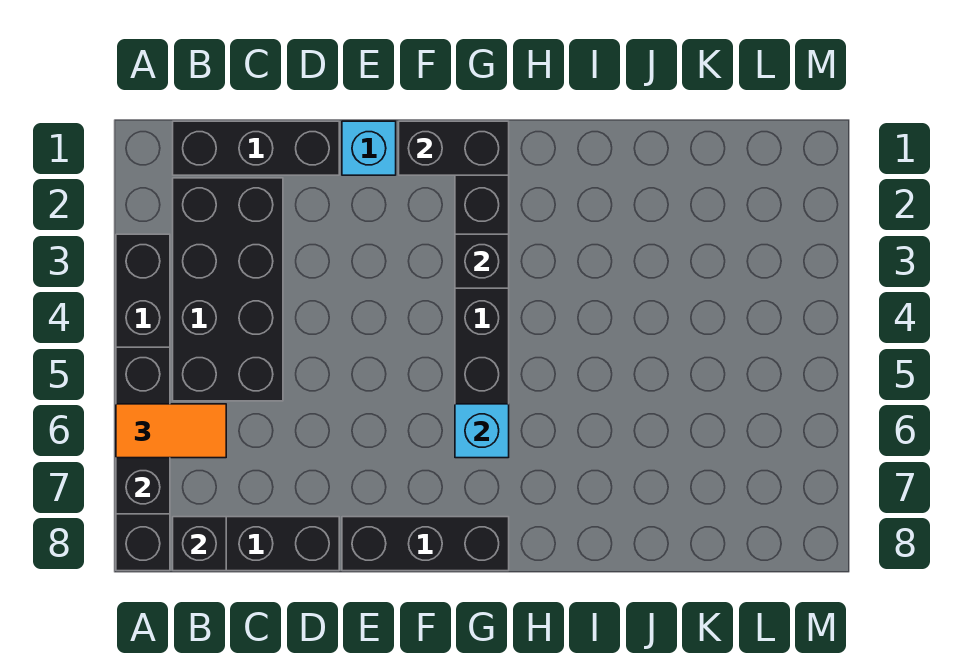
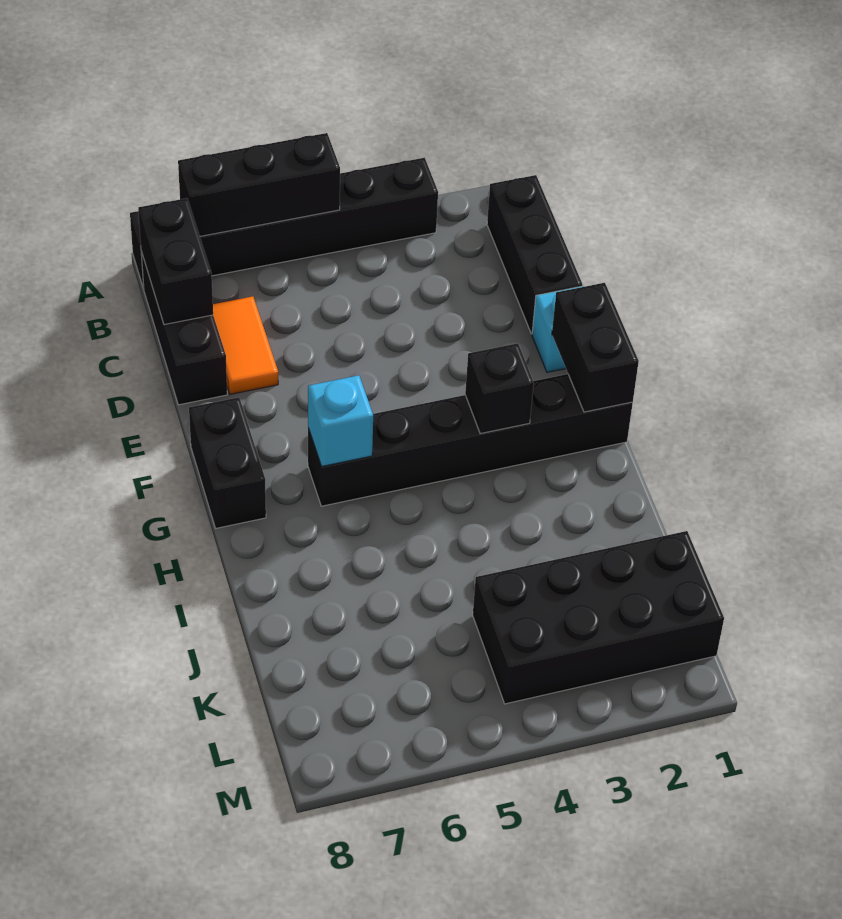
orange 1x2 tile [116,404,226,458] -> orange 1x2 tile moved to [213,297,278,394]
black 2x4 brick [173,178,283,401] -> black 2x4 brick moved to [473,531,724,704]
black 1x1 brick [173,517,226,571] -> black 1x2 brick [138,198,213,325]
black 1x3 brick [342,517,509,571] -> black 1x2 brick [189,397,266,528]

